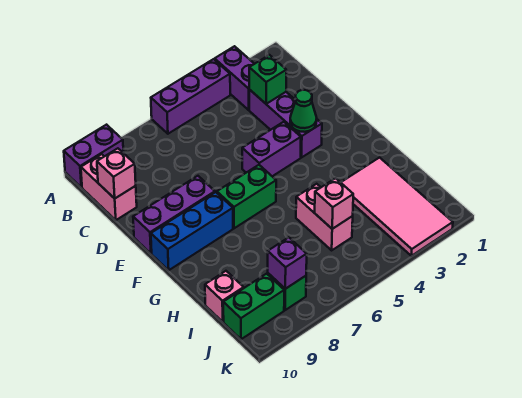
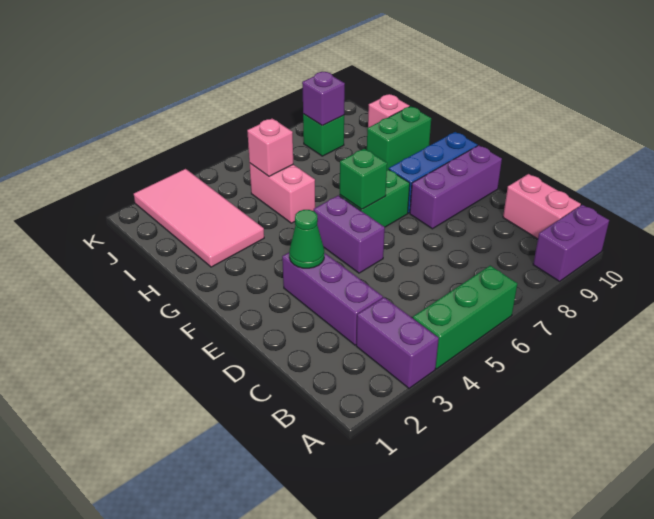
purple 1x3 brick [151,59,230,134] -> green 1x3 brick [413,266,517,369]
green 1x1 brick [249,55,286,104] -> green 1x1 brick moved to [340,149,387,209]
pink 1x1 brick [97,148,136,199] -> none
purple 1x2 brick [242,122,301,176] -> purple 1x2 brick turned to [314,195,385,273]
green 1x2 brick [223,274,284,339] -> green 1x2 brick moved to [367,106,431,169]

